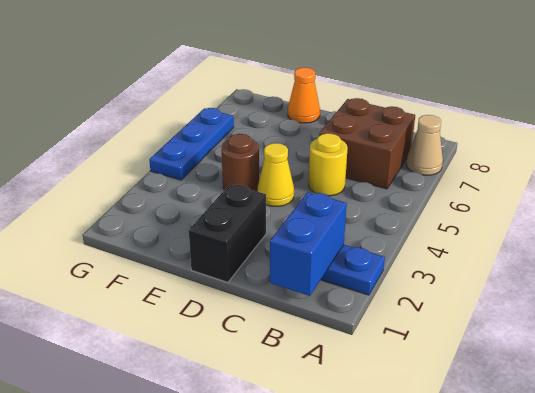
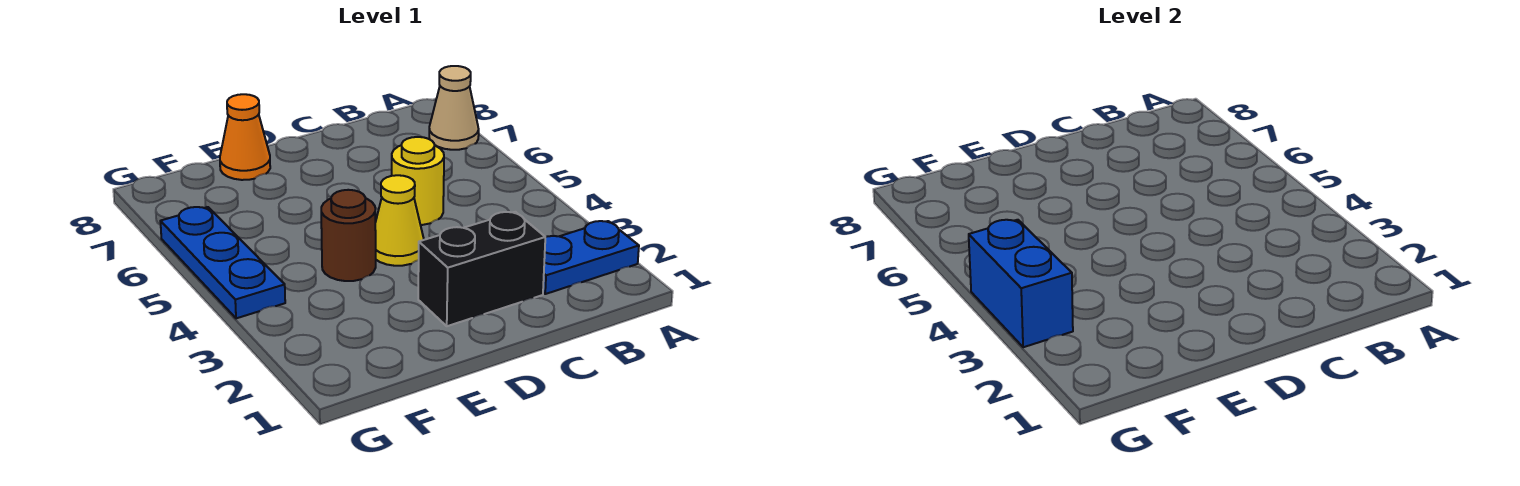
blue 1x2 brick [270,192,347,296] -> blue 1x2 brick moved to [969,220,1073,347]
brown 2x2 brick [319,98,415,189] -> none
black 1x2 brick [189,184,266,282] -> black 1x2 brick turned to [418,212,545,326]

